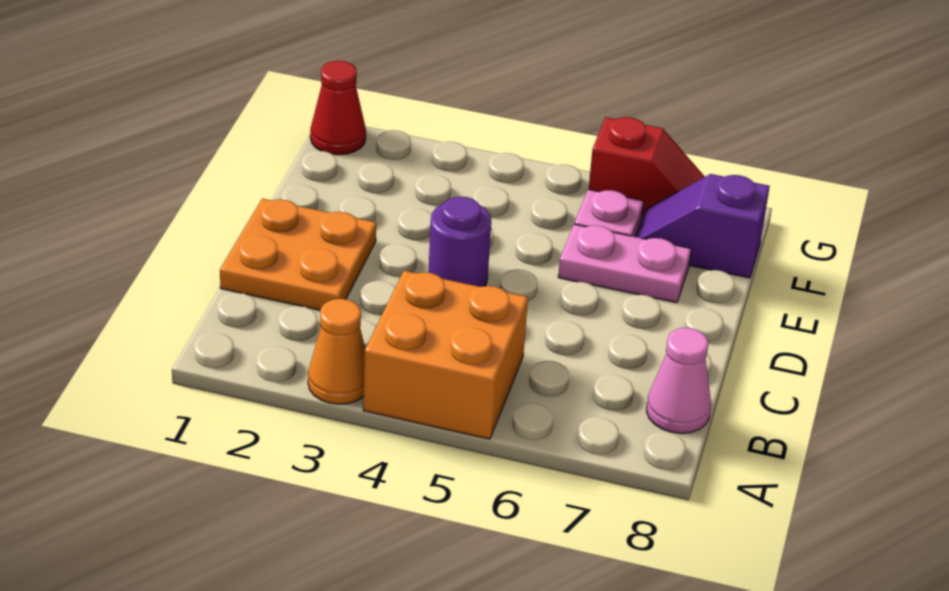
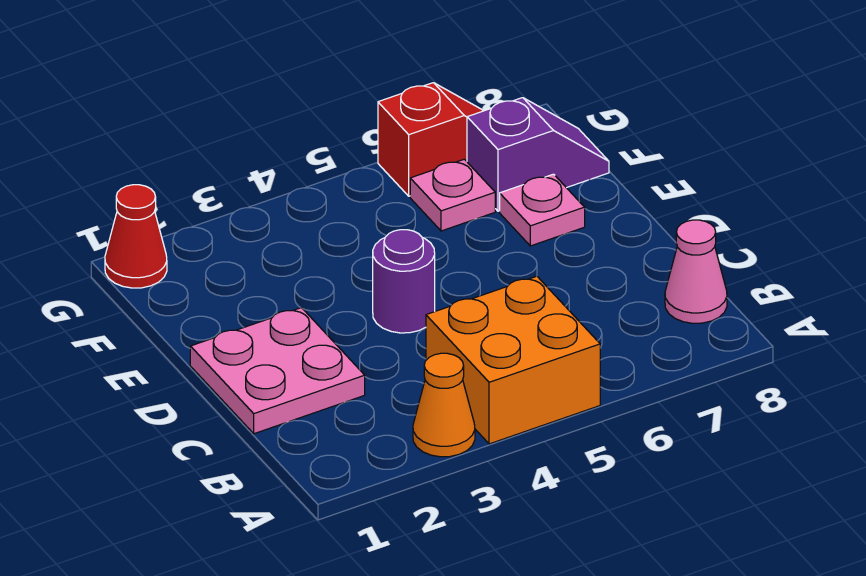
orange 2x2 plate [220,199,376,310] -> pink 2x2 plate [190,308,365,434]
pink 1x2 plate [558,224,691,303] -> pink 1x1 plate [500,174,585,246]
purple 1x2 slope [636,174,770,278] -> purple 1x2 slope turned to [467,98,609,211]

